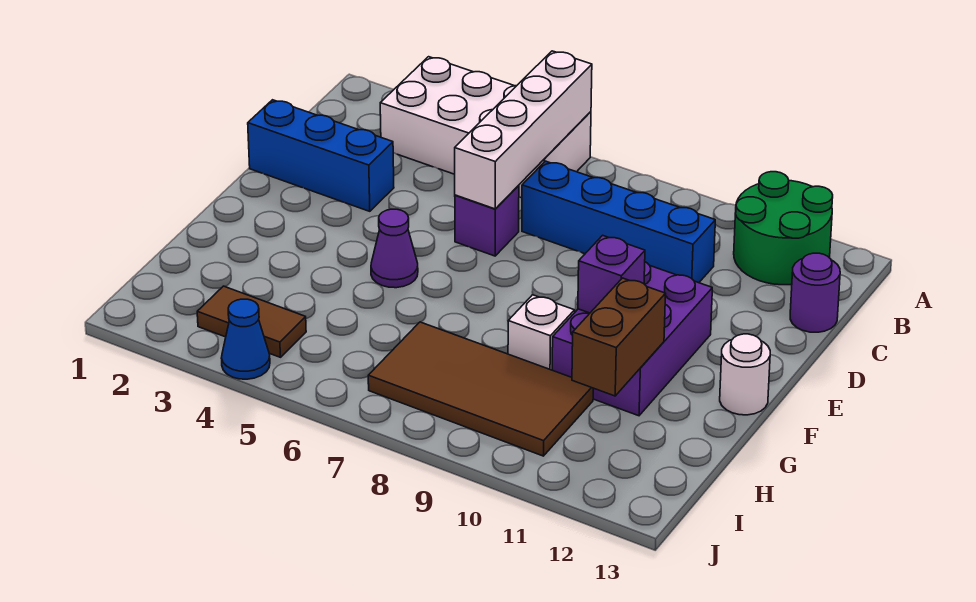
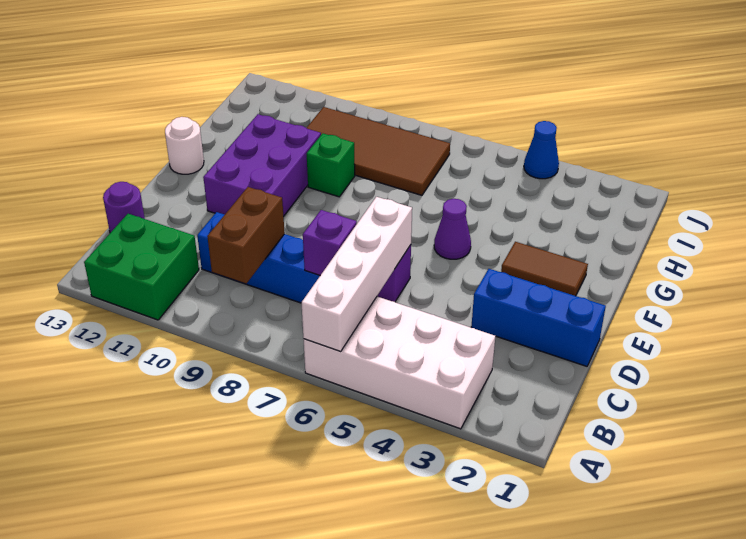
green 2x2 round brick [734,172,833,285] -> green 2x2 brick [84,214,199,320]
purple 1x1 brick [578,235,645,313] -> purple 1x1 brick moved to [303,210,357,275]
white 1x1 brick [508,295,575,370] -> green 1x1 brick [307,133,355,197]
brown 1x2 brick [572,278,666,396] -> brown 1x2 brick moved to [207,187,285,284]
brown 1x2 tile [197,286,306,357] -> brown 1x2 tile moved to [501,242,588,296]

